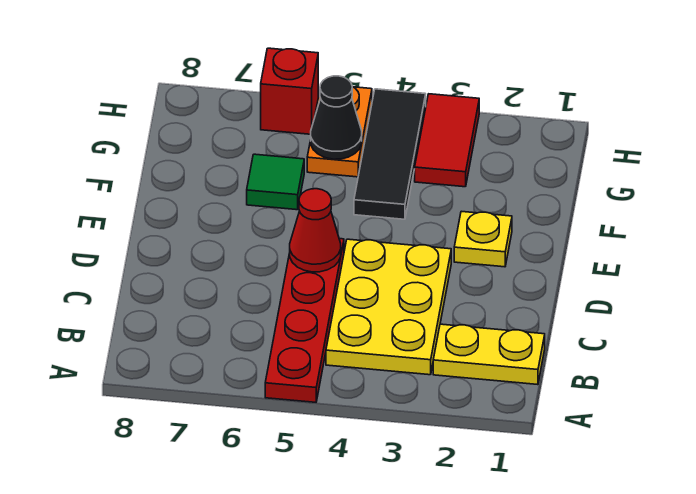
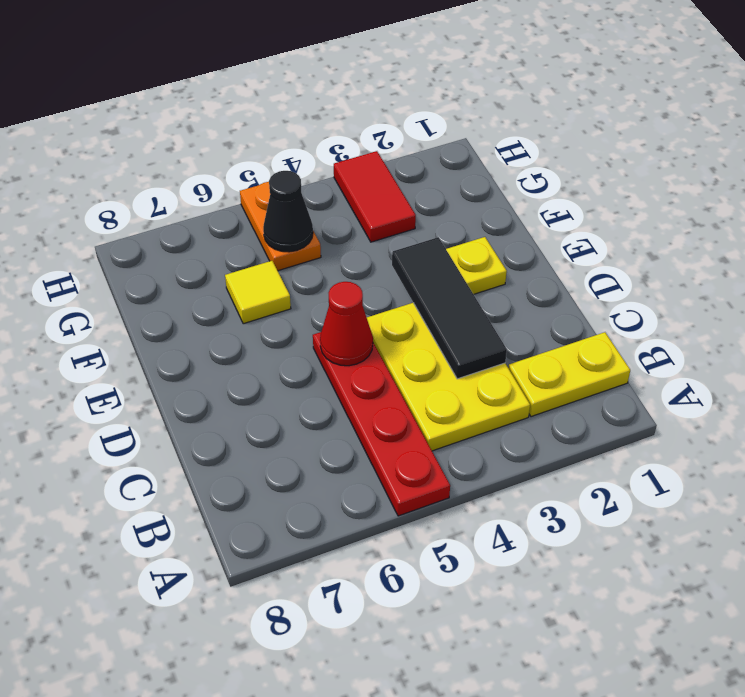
black 1x3 tile [354,89,426,219] -> black 1x3 tile moved to [392,237,507,379]
green 1x1 tile [247,154,304,210] -> yellow 1x1 tile [225,261,291,324]
red 1x1 brick [261,48,318,134] -> none

